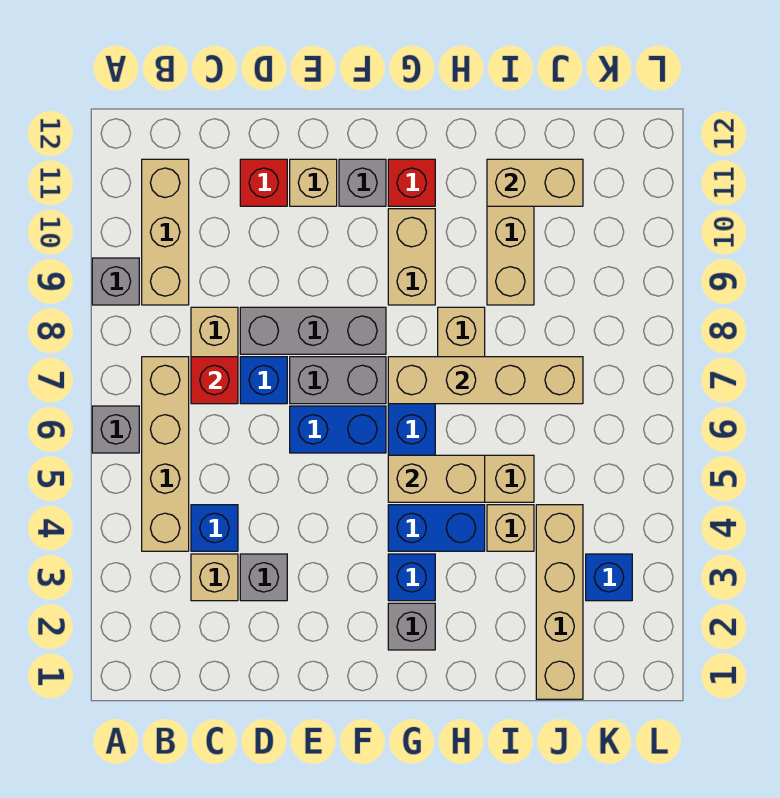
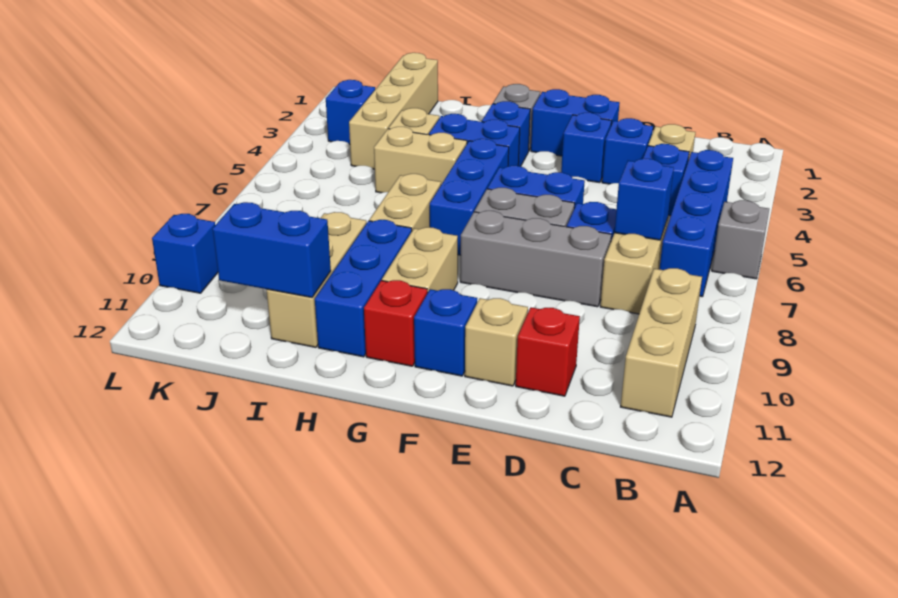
grey 1x1 brick [92,258,139,305] -> none
tan 1x4 brick [142,357,189,551] -> blue 1x4 brick [659,150,733,297]
red 1x1 brick [191,357,238,404] -> blue 1x1 brick [614,159,674,240]
grey 1x1 brick [240,554,287,601] -> blue 1x1 brick [602,118,653,184]
none -> blue 1x2 brick [531,89,620,156]
none -> blue 1x1 brick [561,113,612,183]
grey 1x1 brick [339,159,386,206] -> blue 1x1 brick [414,289,477,376]
tan 1x2 brick [388,455,485,502] -> none
tan 1x4 brick [388,357,583,404] -> none
none -> blue 1x3 brick [315,220,412,357]
tan 1x2 brick [487,159,583,206] -> blue 1x2 brick [213,202,331,298]
none -> blue 1x1 brick [152,214,218,293]

